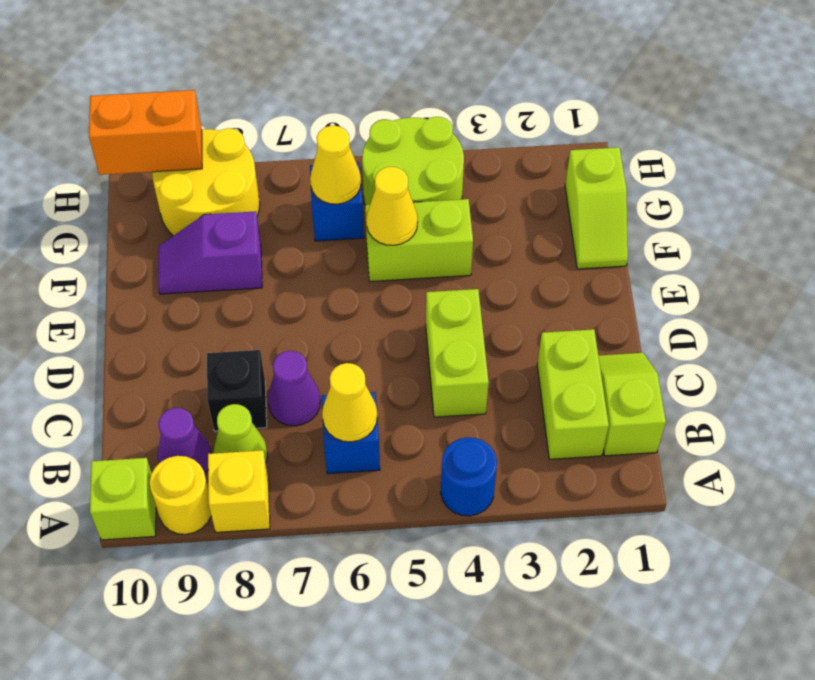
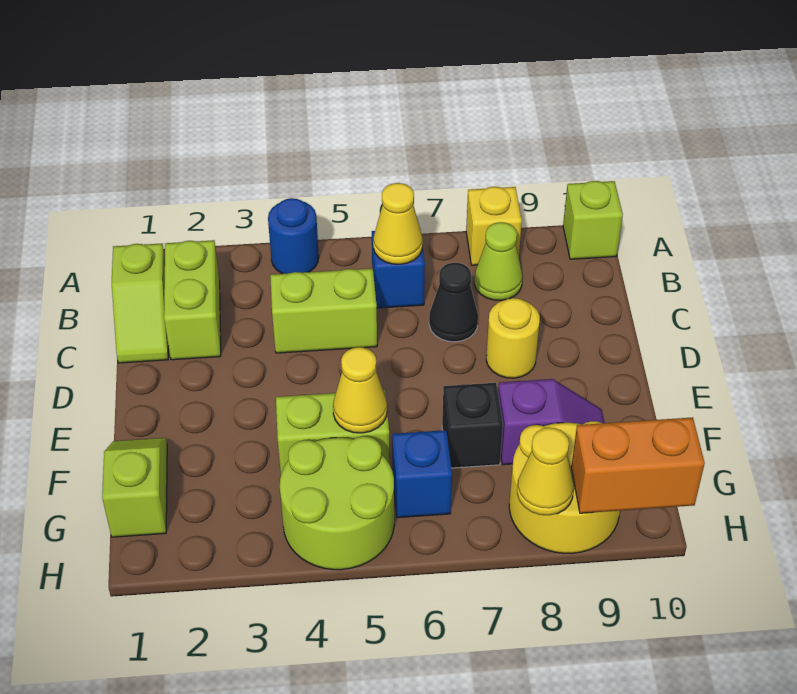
yellow 1x1 round brick [150,456,211,534] -> yellow 1x1 round brick moved to [486,298,540,378]
purple 1x1 cone [157,408,211,474] -> none
lime 1x2 brick [426,289,489,417] -> lime 1x2 brick turned to [270,268,377,353]
purple 1x1 cone [268,351,321,426] -> black 1x1 cone [429,263,478,342]
black 1x1 brick [207,350,267,431] -> black 1x1 brick moved to [442,383,503,468]
yellow 1x1 cone [310,126,361,204] -> yellow 1x1 cone moved to [517,428,574,515]

